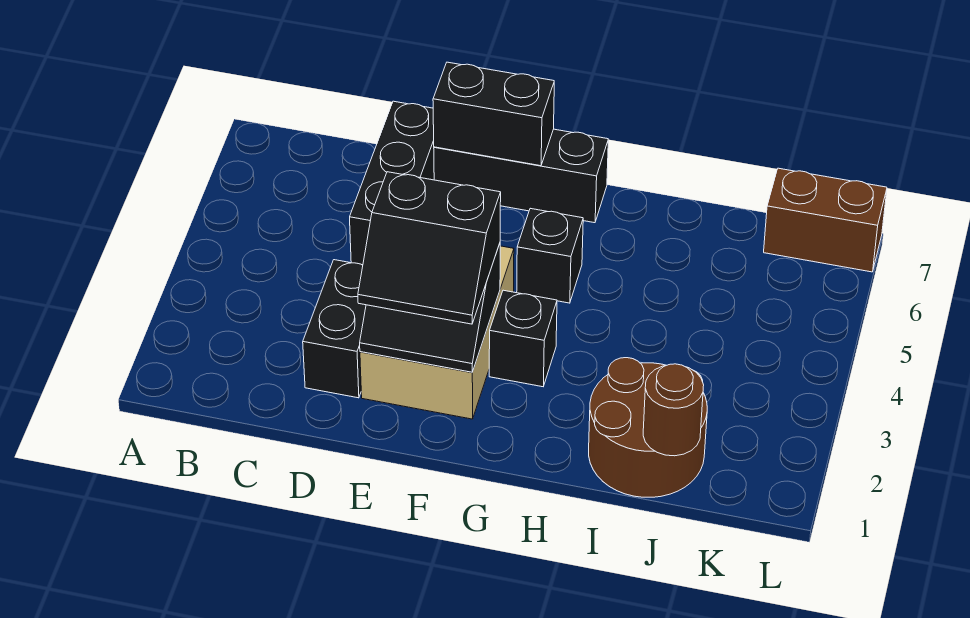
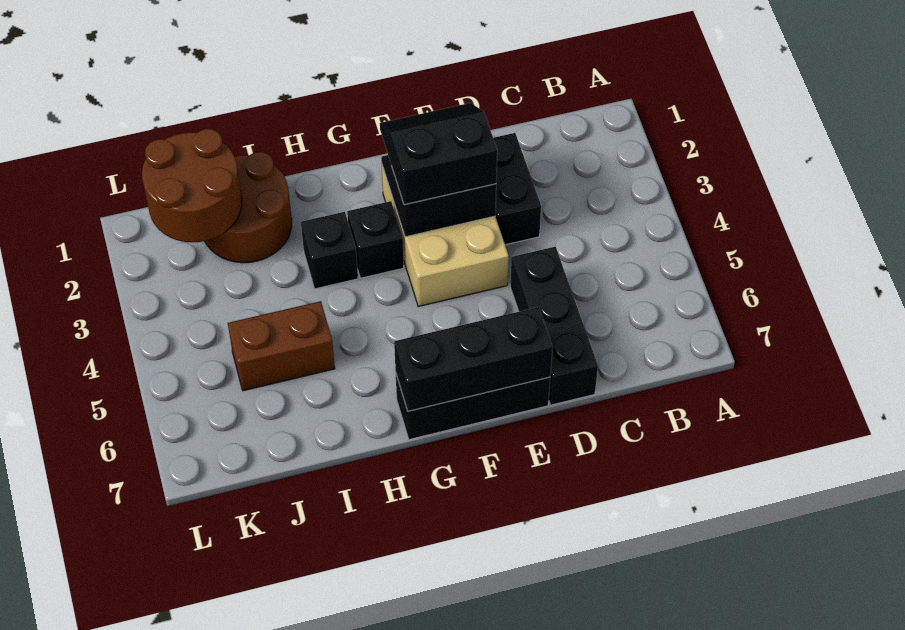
black 1x2 brick [433,62,554,166] -> black 1x3 brick [394,307,553,411]
black 1x1 brick [517,208,583,303] -> black 1x1 brick moved to [301,212,358,289]
brown 1x1 round brick [643,364,704,456] -> brown 2x2 round brick [142,129,242,242]
brown 1x2 brick [764,168,887,272] -> brown 1x2 brick moved to [228,301,335,391]

